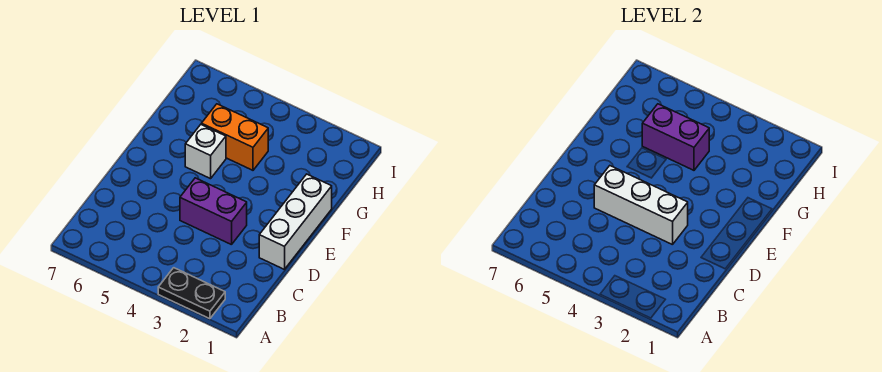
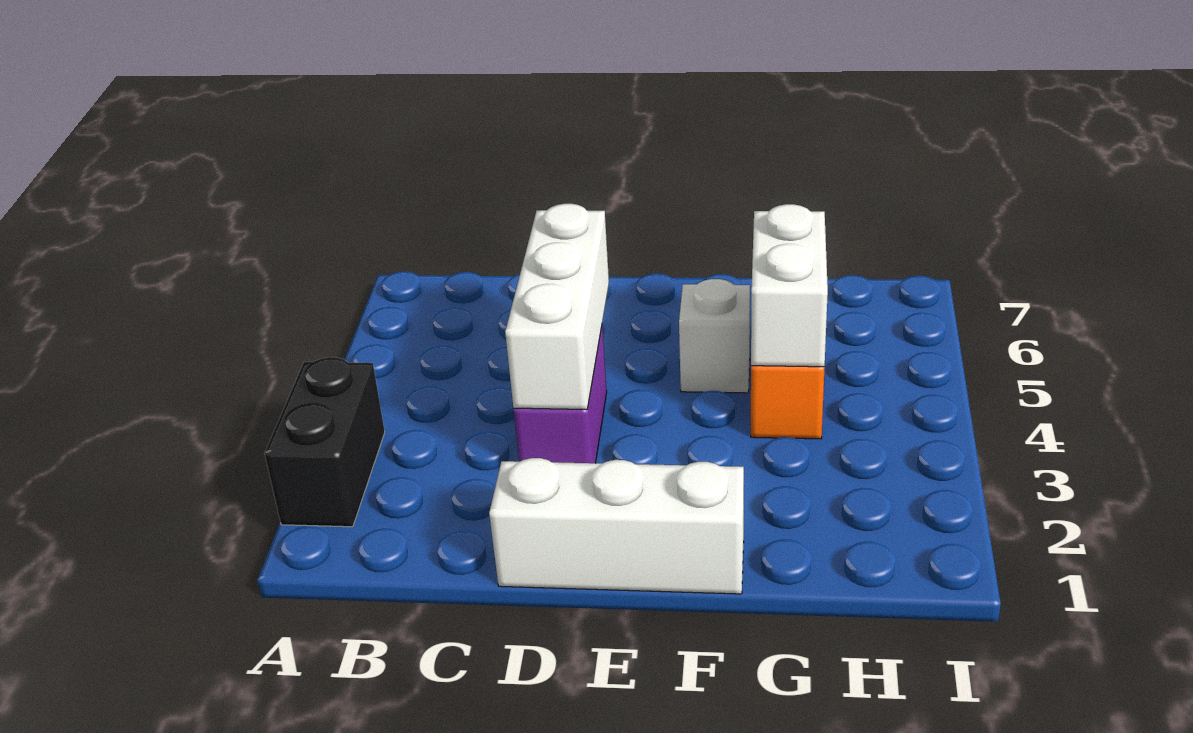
black 1x2 plate [158,268,225,319] -> black 1x2 brick [265,357,385,527]
purple 1x2 brick [642,104,709,170] -> white 1x2 brick [751,204,828,367]

